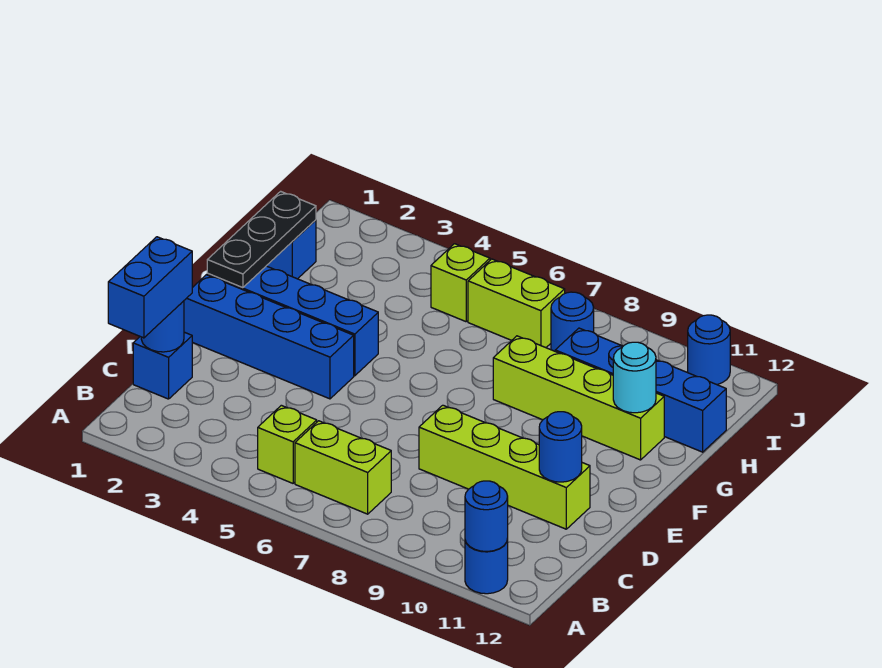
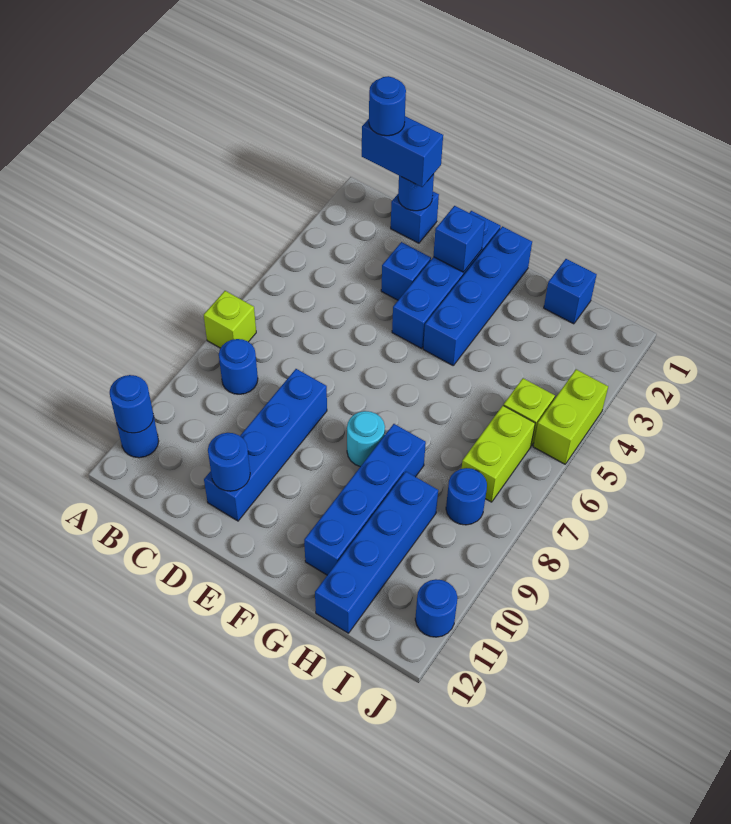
none -> blue 1x1 round brick [369,76,406,136]
lime 1x1 brick [258,405,317,483] -> lime 1x1 brick moved to [204,291,256,348]
lime 1x2 brick [295,421,391,514] -> lime 1x2 brick moved to [533,369,608,464]
none -> blue 1x1 round brick [219,339,258,394]
none -> blue 1x1 brick [381,242,431,300]
lime 1x4 brick [419,405,590,529] -> blue 1x4 brick [204,369,327,521]
none -> blue 1x1 brick [433,206,485,272]
black 1x3 plate [207,191,316,288] -> none
lime 1x4 brick [493,336,664,460] -> blue 1x4 brick [304,424,426,575]
cyan 1x1 round brick [613,342,656,413] -> cyan 1x1 round brick moved to [347,411,385,467]

